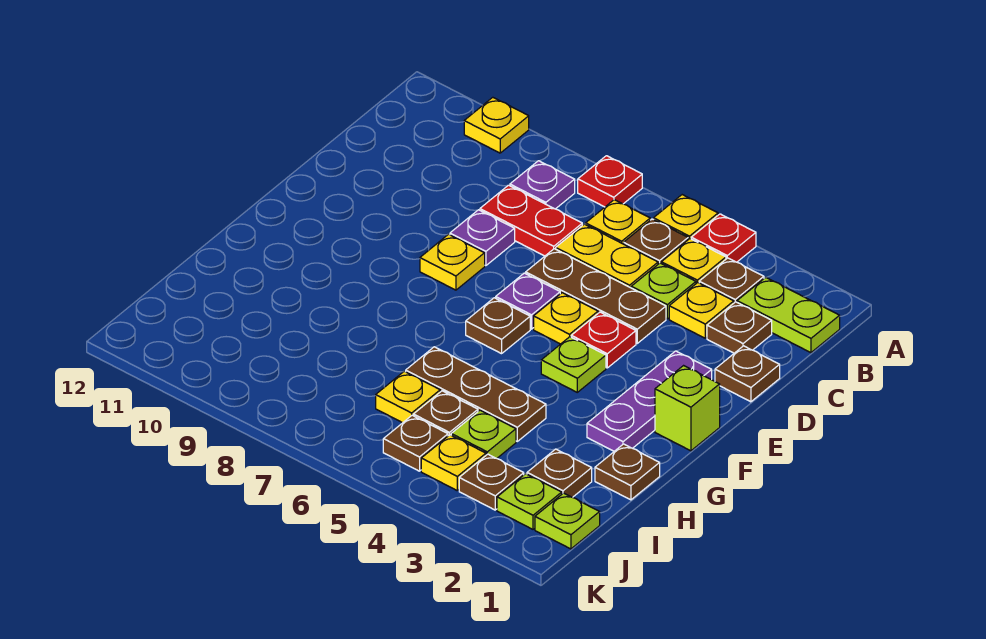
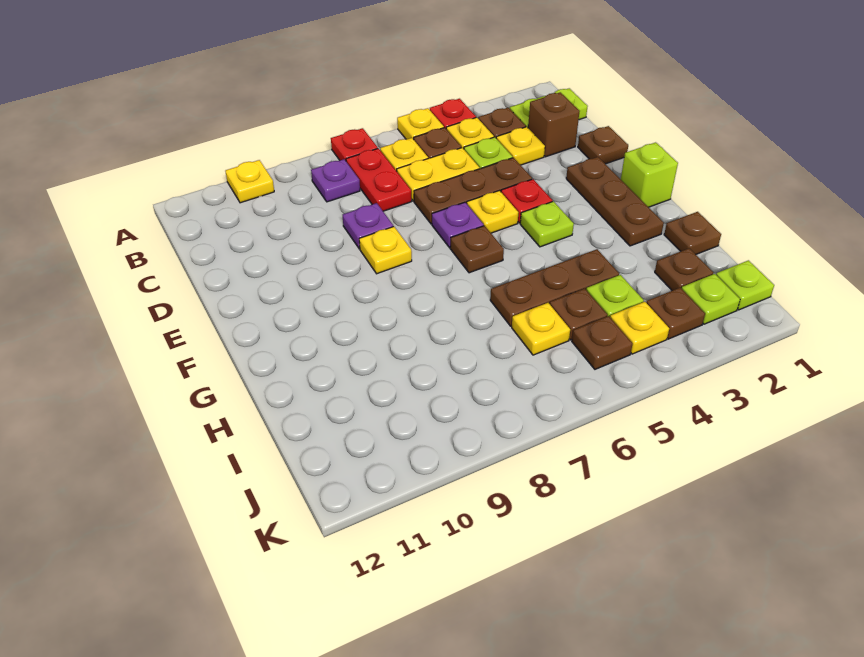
brown 1x1 plate [707,302,772,353] -> brown 1x1 brick [528,92,580,157]
red 1x2 plate [480,185,582,256] -> red 1x2 plate turned to [346,148,412,211]
purple 1x3 plate [587,351,712,451] -> brown 1x3 plate [566,157,664,246]

